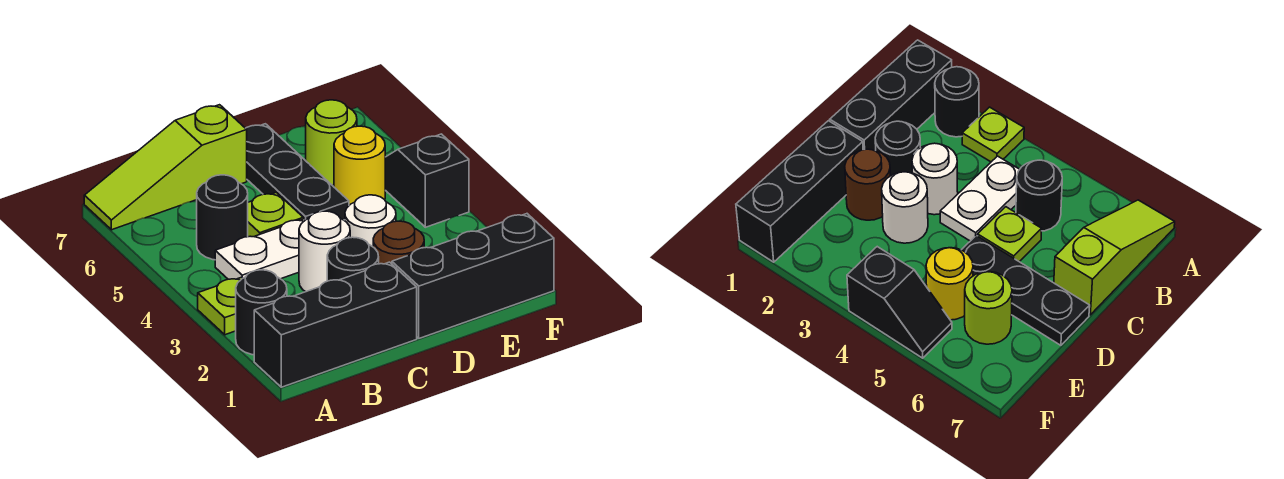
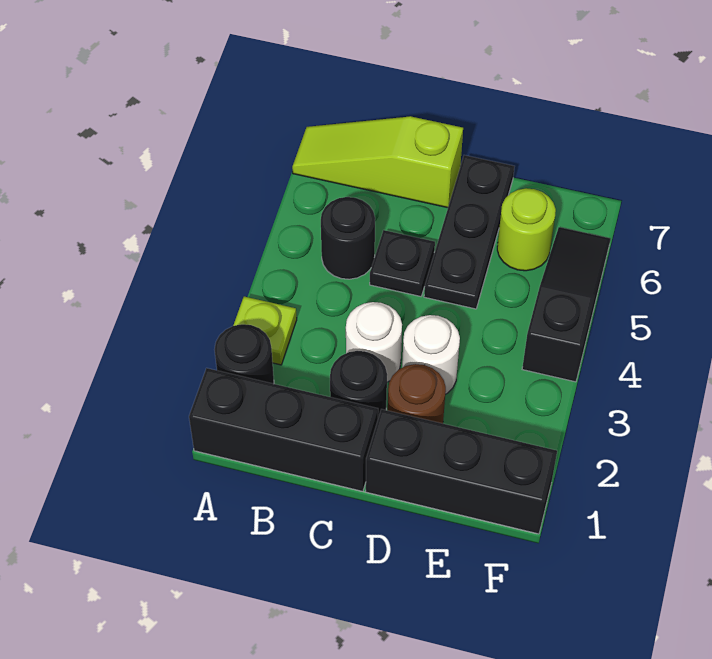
white 1x2 plate [215,219,306,279] -> none
lime 1x1 plate [248,192,303,237] -> black 1x1 plate [370,230,435,296]
yellow 1x1 round brick [334,126,385,205] -> none
black 1x2 slope [385,134,469,227] -> black 1x3 slope [522,227,610,382]

